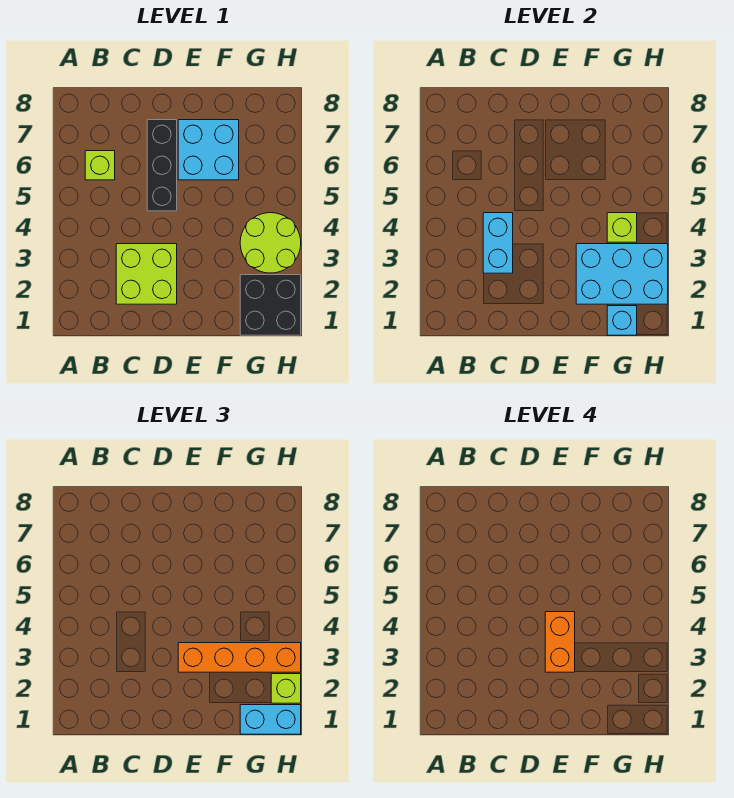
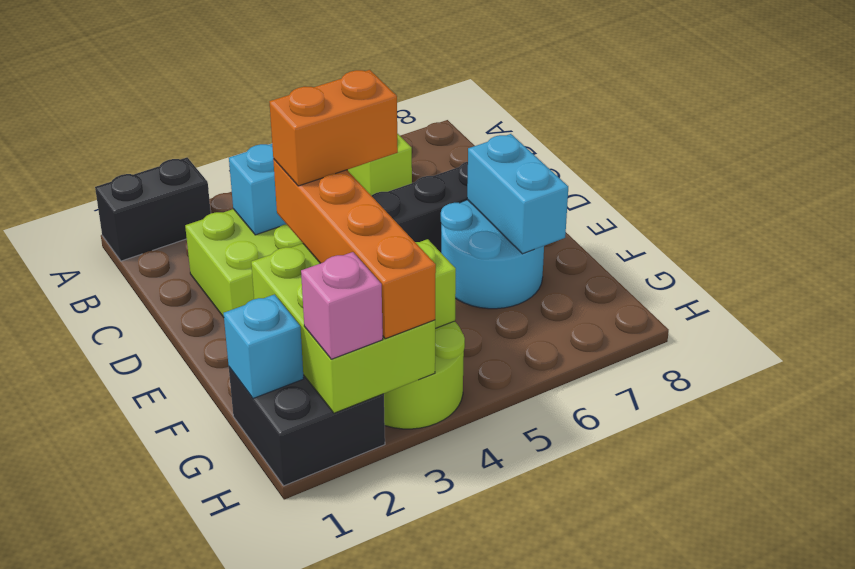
none -> black 1x2 brick [95,158,211,261]
cyan 2x2 brick [178,120,239,180] -> cyan 2x2 round brick [441,200,544,309]
cyan 2x3 brick [576,244,668,304] -> lime 2x3 brick [251,244,435,413]
cyan 1x2 brick [240,705,301,734] -> cyan 1x2 brick moved to [467,134,568,254]
lime 1x1 brick [271,674,301,703] -> pink 1x1 brick [301,252,383,359]

